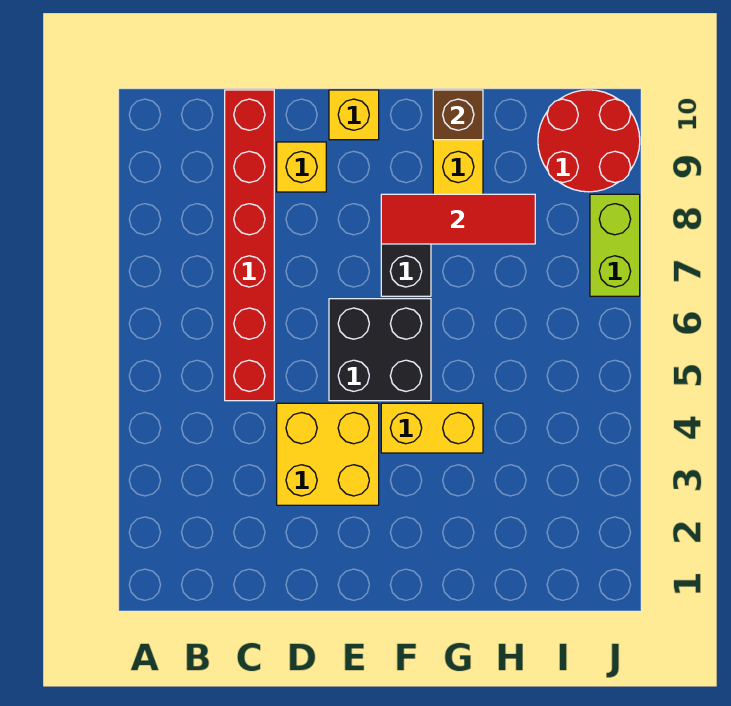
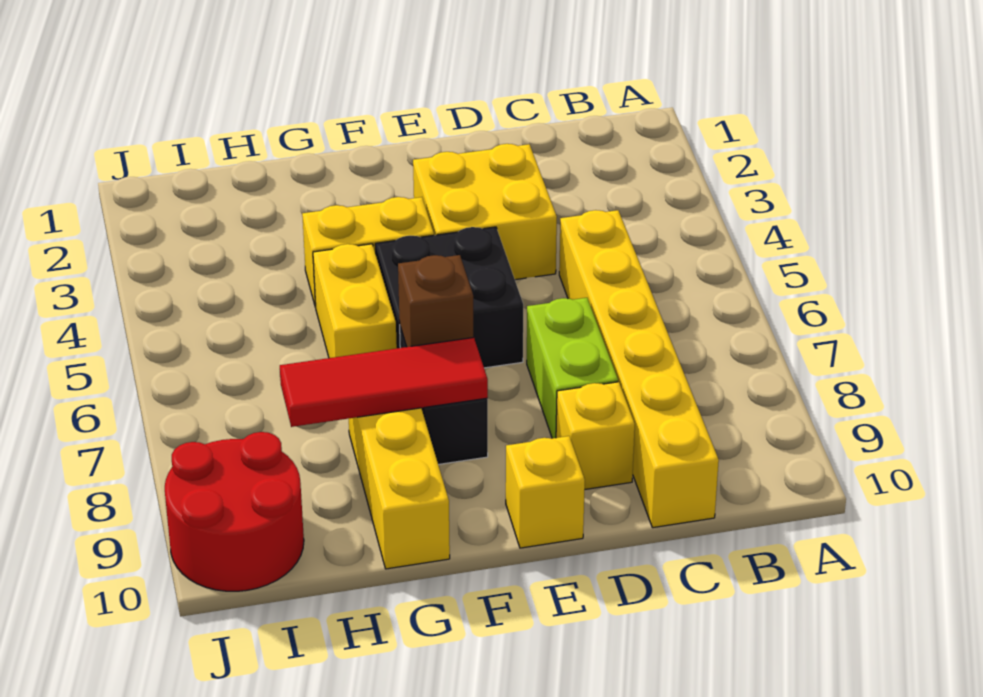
red 1x6 brick [225,90,274,401] -> yellow 1x6 brick [559,210,719,528]
none -> yellow 1x2 brick [313,244,397,358]
brown 1x1 brick [433,90,483,140] -> brown 1x1 brick moved to [398,255,473,347]
lime 1x2 brick [590,194,640,296] -> lime 1x2 brick moved to [527,298,618,438]

